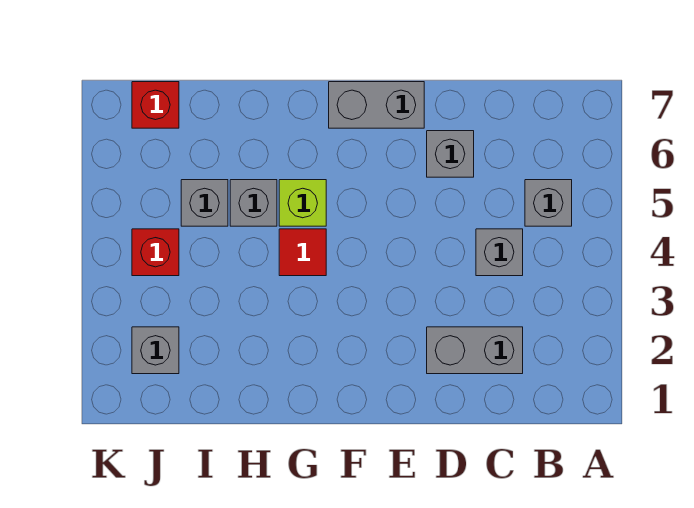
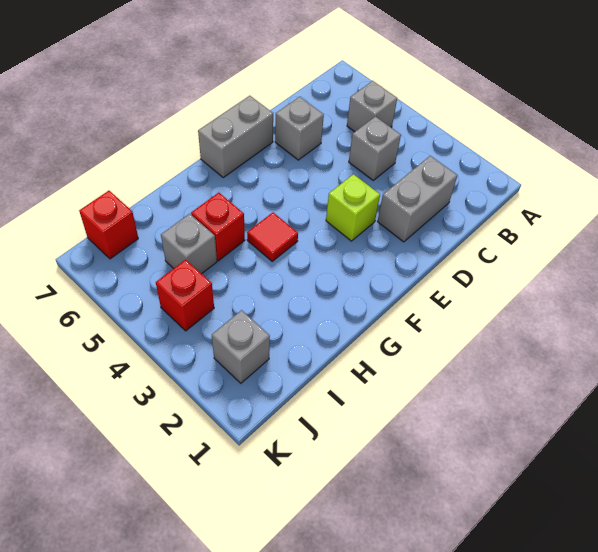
lime 1x1 brick [279,180,326,226] -> lime 1x1 brick moved to [326,174,380,241]
grey 1x1 brick [230,180,277,226] -> red 1x1 brick [191,193,245,261]

